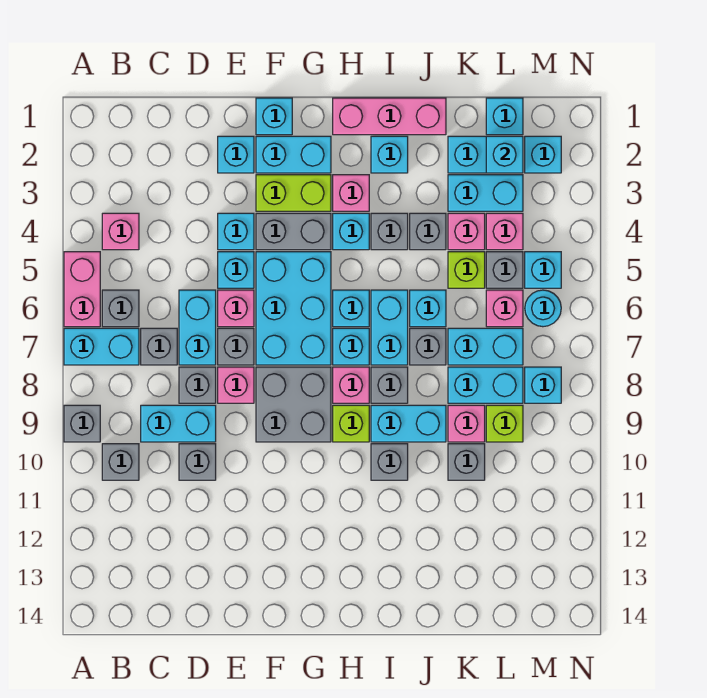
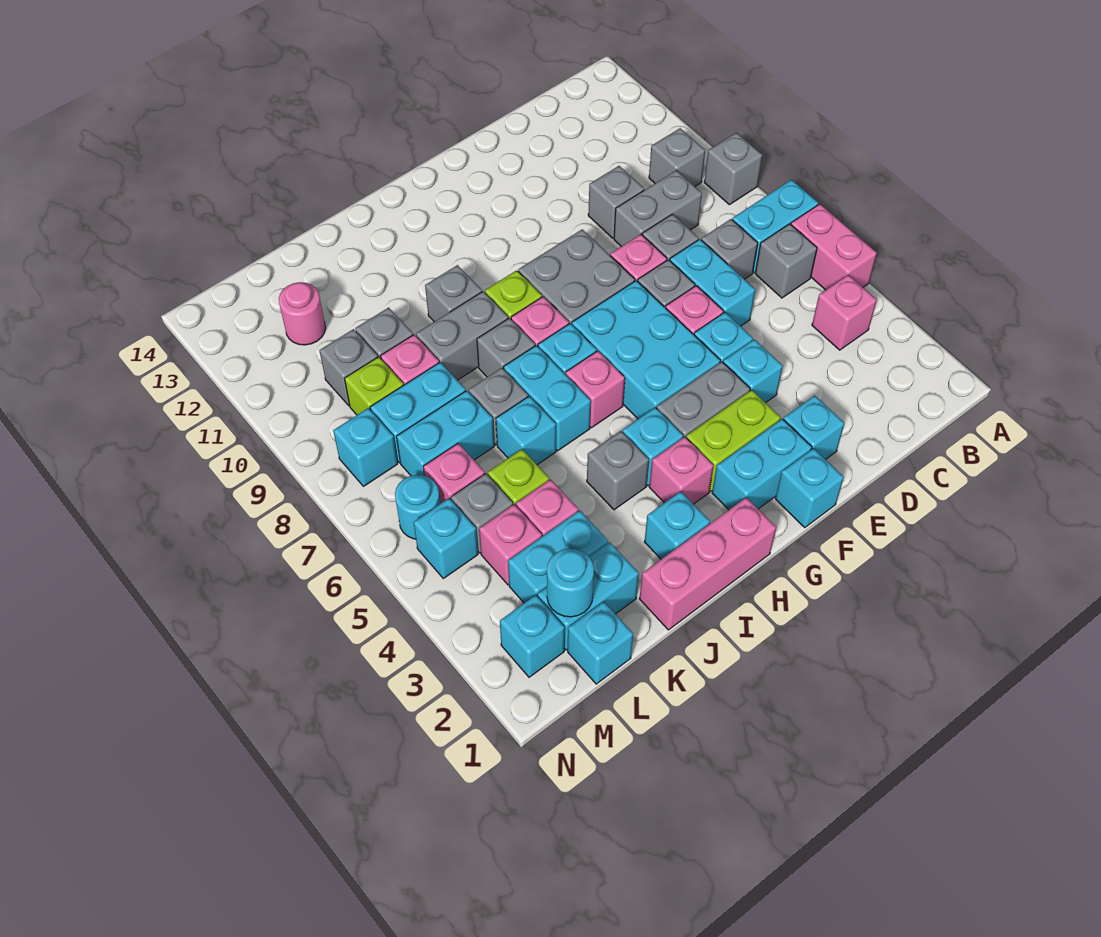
cyan 1x2 brick [141,405,216,442] -> grey 1x2 brick [614,170,702,246]
cyan 1x1 brick [333,290,369,327] -> pink 1x1 brick [566,351,625,428]
cyan 1x2 brick [371,405,446,442] -> grey 1x2 brick [416,291,508,380]
grey 1x1 brick [410,213,446,250] -> grey 1x1 brick moved to [319,329,378,406]
cyan 1x1 brick [486,136,523,173] -> cyan 1x1 round brick [547,549,594,617]
none -> pink 1x1 round brick [279,282,326,345]

